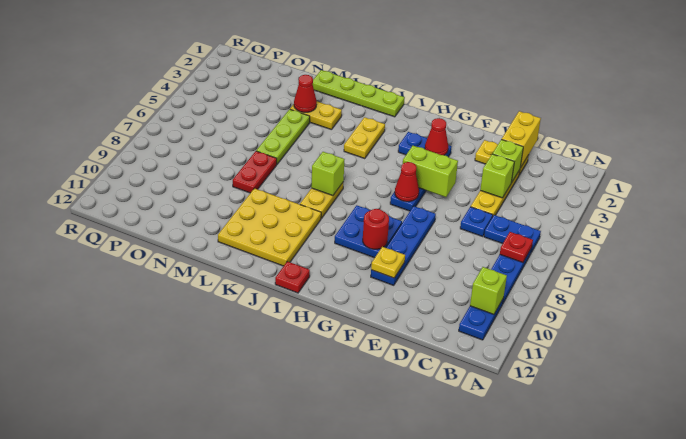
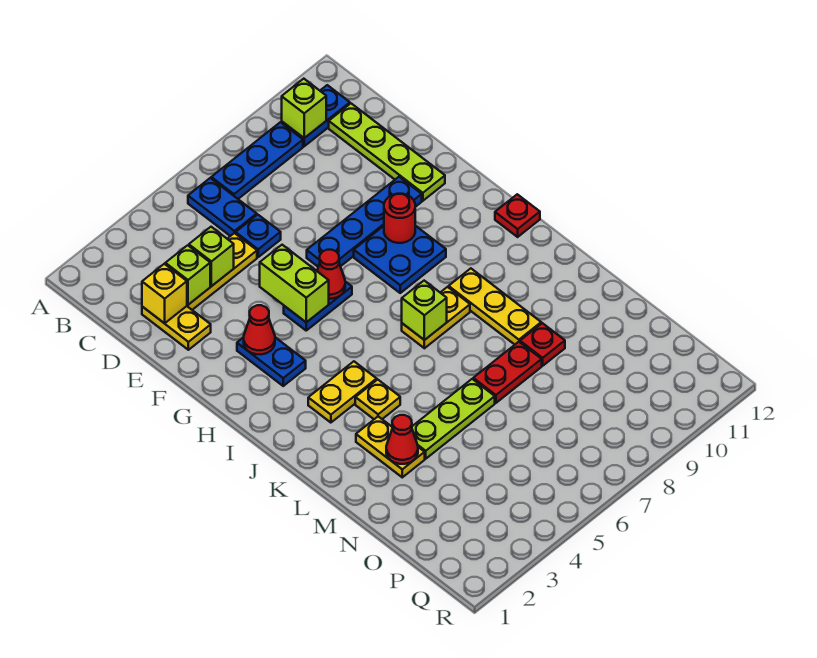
red 1x1 plate [500,232,533,263] -> red 1x1 plate moved to [520,323,565,366]
yellow 1x2 brick [502,111,541,168] -> yellow 1x1 brick [142,264,187,323]
yellow 1x1 plate [371,247,405,278] -> yellow 1x1 plate moved to [355,380,400,419]
lime 1x4 plate [313,70,405,117] -> lime 1x4 plate moved to [329,104,445,201]
yellow 3x3 plate [218,188,321,266] -> yellow 1x3 plate [449,268,541,344]

